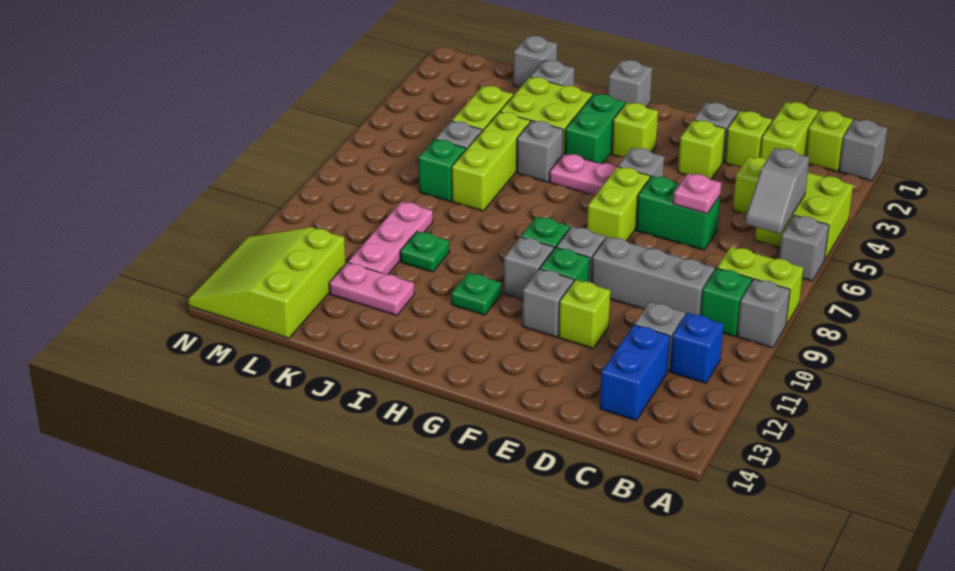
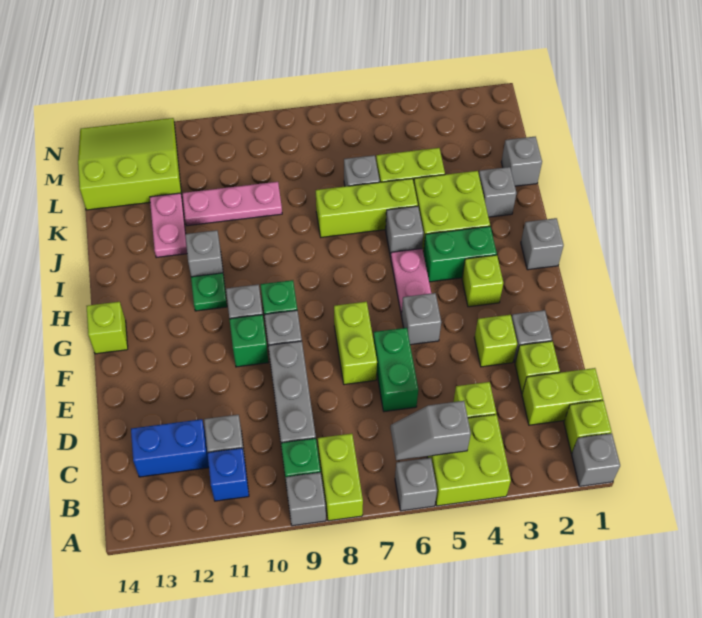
pink 1x1 plate [673,174,721,213] -> none
lime 1x1 brick [559,280,610,348] -> lime 1x1 brick moved to [87,302,128,354]
lime 1x2 brick [587,167,650,241] -> lime 1x2 brick turned to [334,302,377,385]
grey 1x1 brick [522,269,574,337] -> grey 1x1 brick moved to [185,230,223,277]
green 1x1 plate [400,231,449,272] -> none
green 1x1 brick [419,139,466,201] -> none

